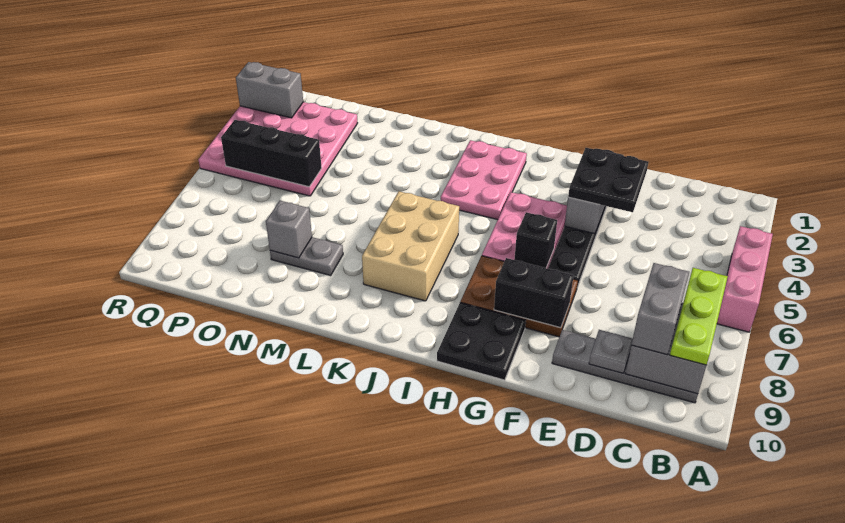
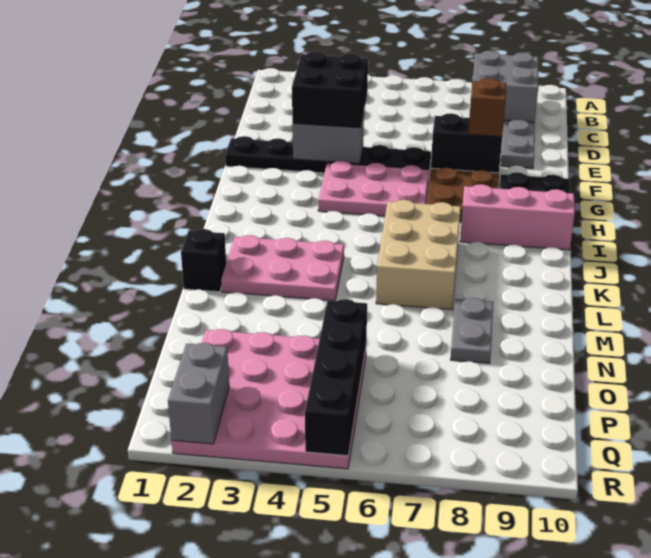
pink 1x3 brick [717,226,773,332] -> pink 1x3 brick moved to [460,184,575,250]
lime 1x3 plate [670,268,728,365] -> none
grey 1x2 brick [632,263,689,355] -> none
grey 1x1 plate [589,330,633,373] -> none
black 2x2 plate [568,148,648,212] -> black 2x2 brick [292,51,368,128]
black 1x2 brick [494,258,574,328] -> black 1x2 brick turned to [431,113,502,173]
none -> brown 1x1 brick [468,78,506,137]
black 1x1 brick [514,212,557,268] -> black 1x1 brick moved to [181,229,226,292]
pink 2x3 plate [441,140,527,220] -> pink 2x3 plate moved to [221,235,344,301]
tan 2x3 brick [362,191,459,301] -> tan 2x3 brick turned to [376,200,461,310]
grey 1x1 brick [266,201,312,258] -> none
black 1x3 brick [221,120,322,187] -> black 1x4 brick [305,299,367,456]

